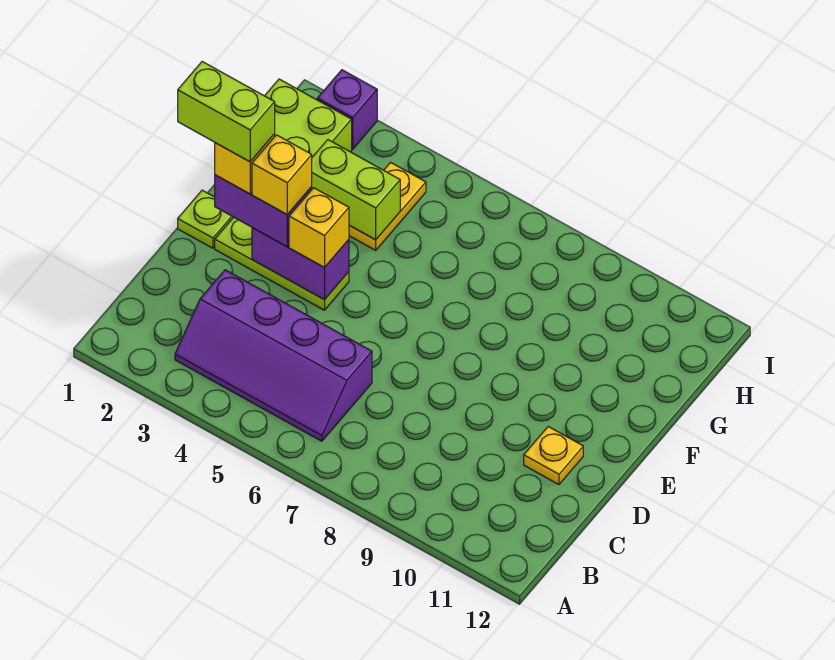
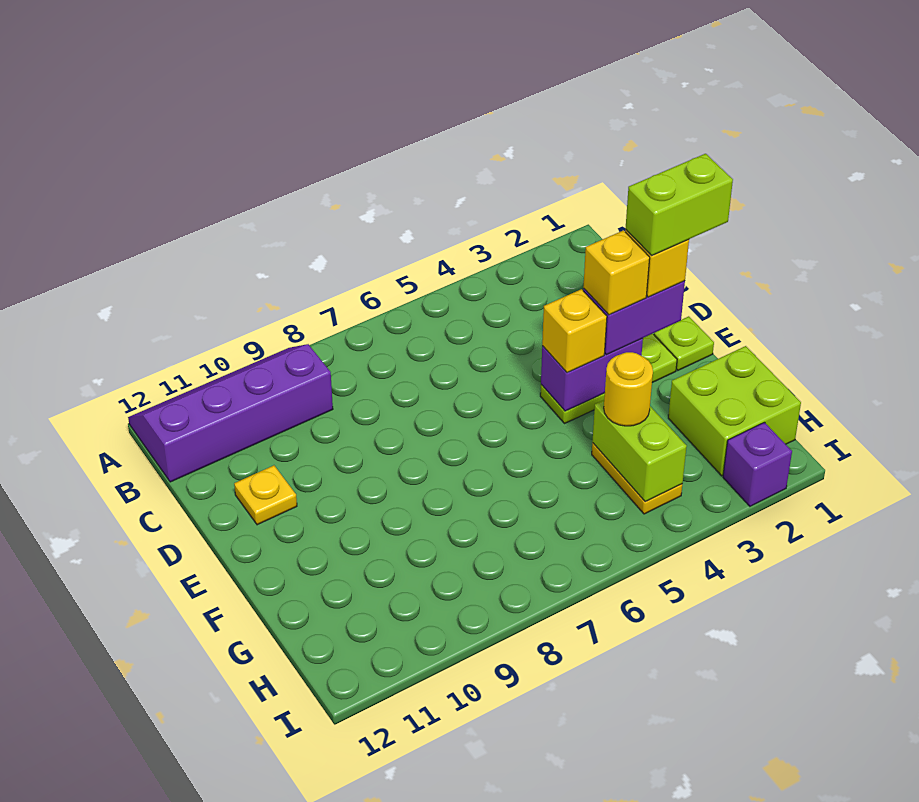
purple 2x4 slope [175,270,372,441] -> purple 2x4 slope moved to [128,344,333,482]
lime 1x2 brick [312,140,400,240] -> lime 1x2 brick turned to [592,400,687,502]
none -> yellow 1x1 round brick [604,352,653,426]

